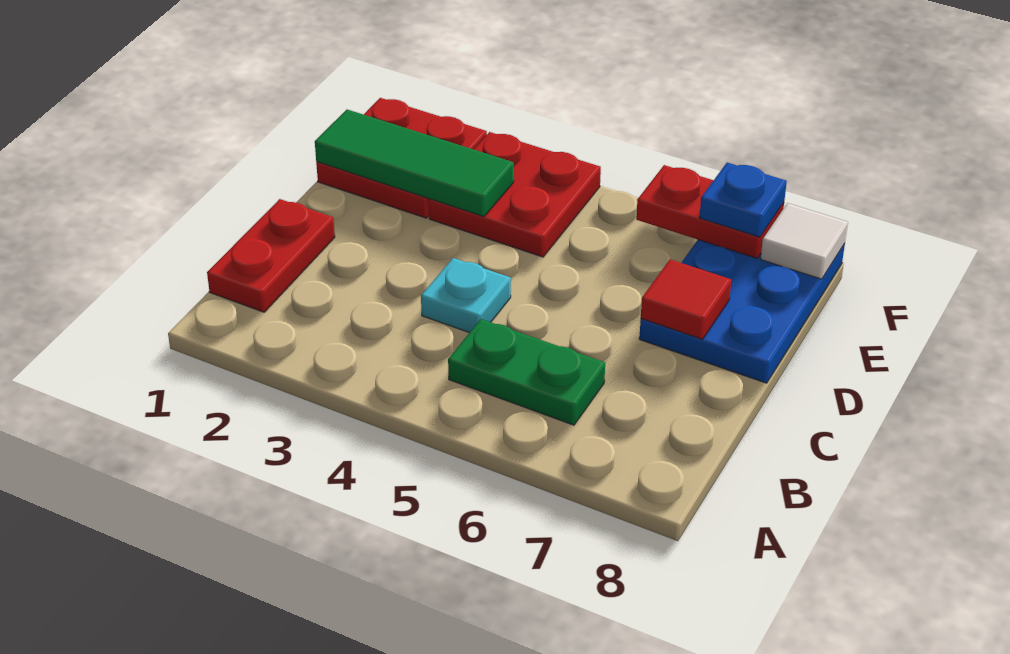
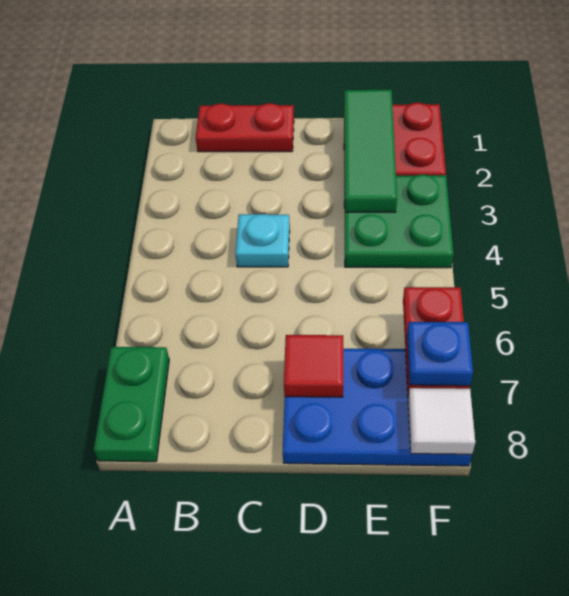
green 1x2 plate [448,319,605,425] -> green 1x2 plate moved to [94,347,169,462]
red 2x2 plate [429,132,601,257] -> green 2x2 plate [344,175,453,268]

